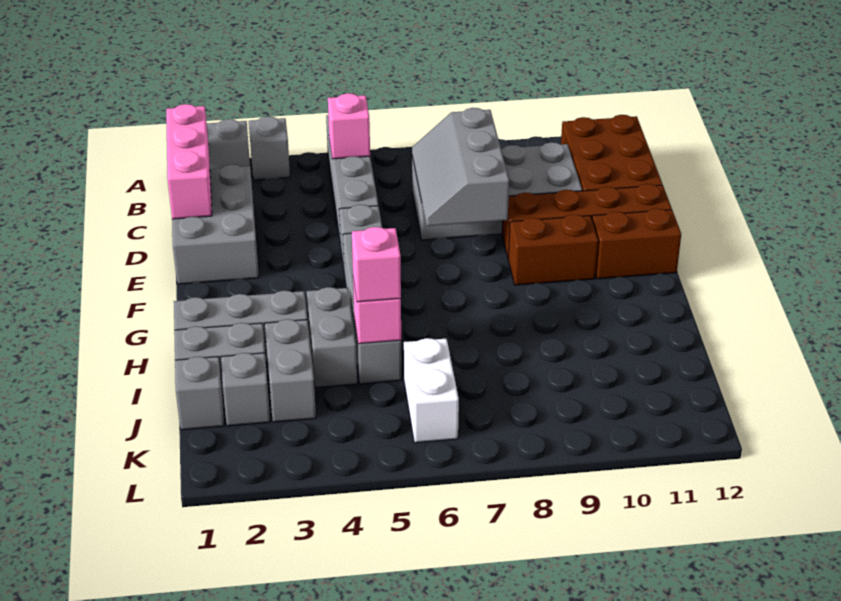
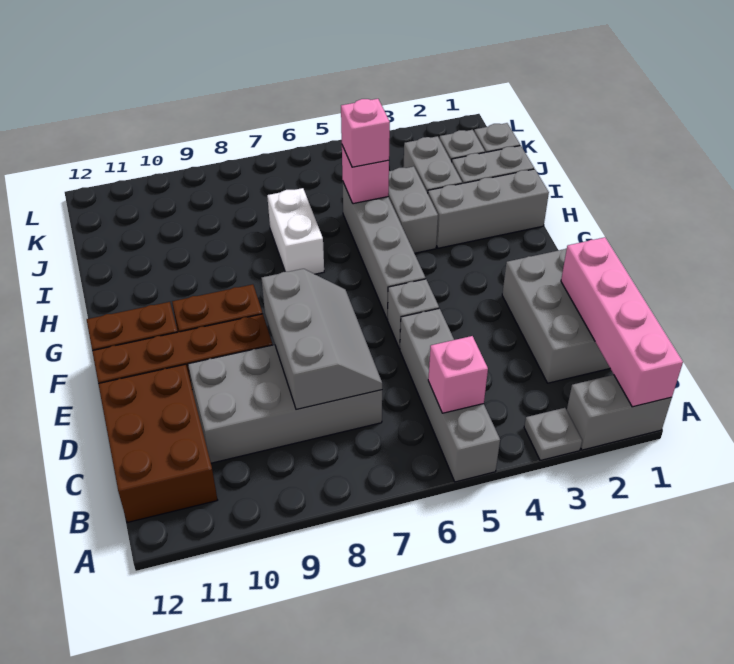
grey 1x1 brick [249,116,290,180] -> grey 1x1 plate [524,408,582,461]
pink 1x3 brick [166,104,212,219] -> pink 1x4 brick [561,237,683,407]
white 1x2 brick [404,338,459,443] -> white 1x2 brick moved to [267,188,324,274]

